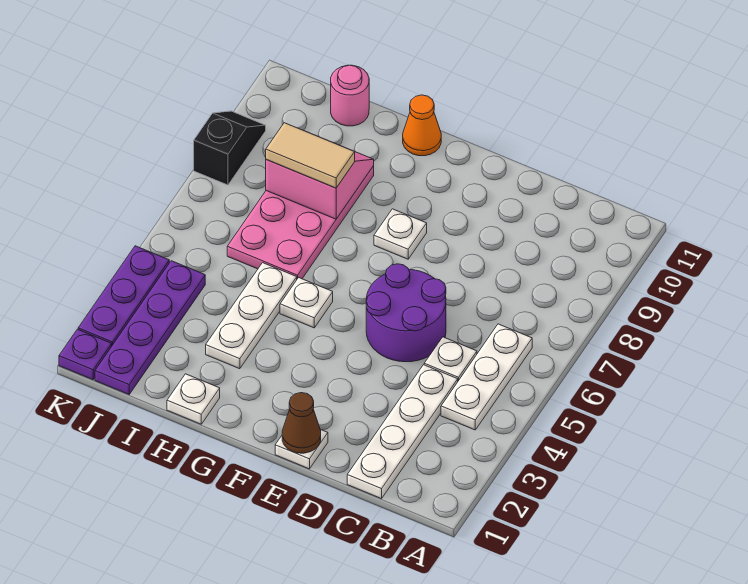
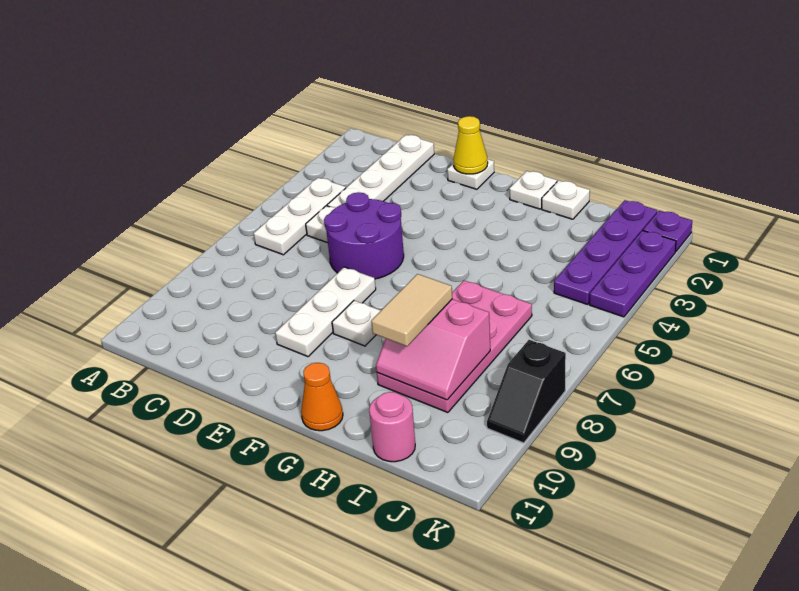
brown 1x1 cone [282,393,321,453] -> yellow 1x1 cone [453,116,488,174]
white 1x1 plate [280,278,333,328] -> white 1x1 plate moved to [509,171,557,209]
white 1x3 plate [206,263,297,369] -> white 1x3 plate moved to [275,267,376,357]
tan 1x2 tile [266,123,355,188] -> tan 1x2 tile turned to [371,274,452,346]

